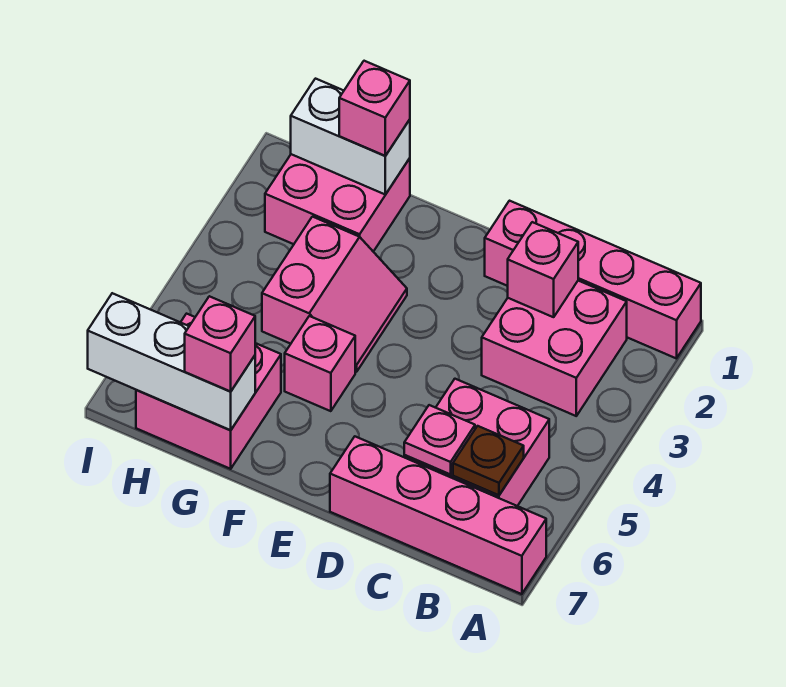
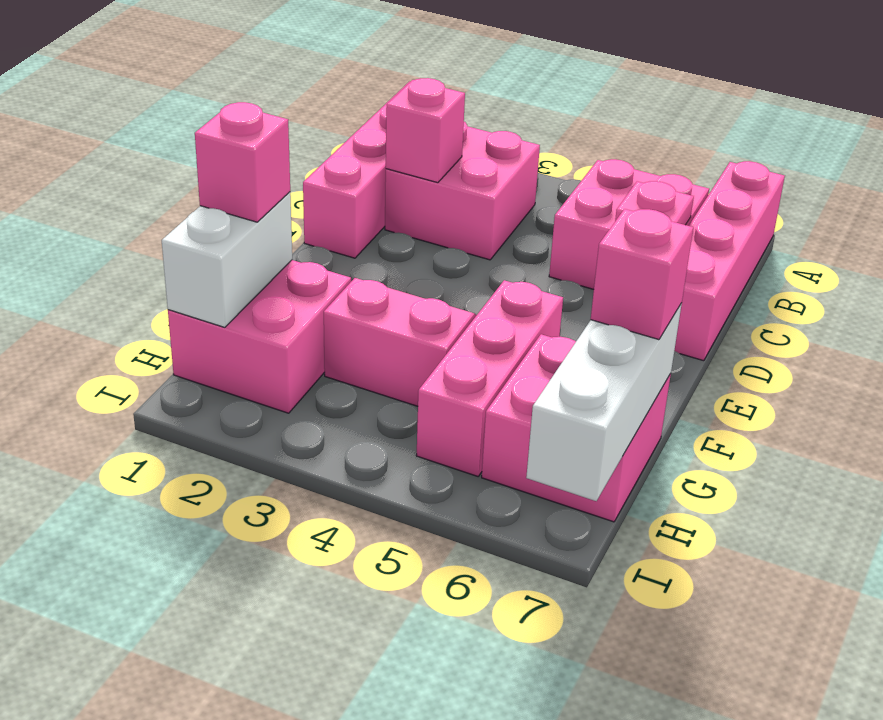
brown 1x1 plate [453,426,524,495] -> none
pink 1x1 brick [285,316,355,411] -> pink 1x3 brick [416,280,563,476]

